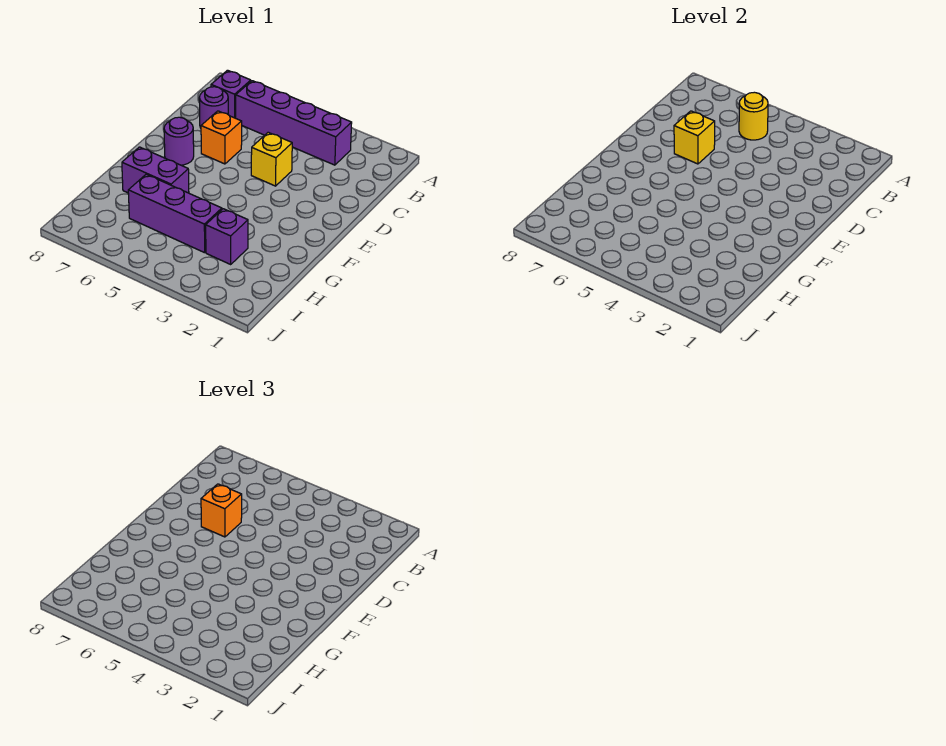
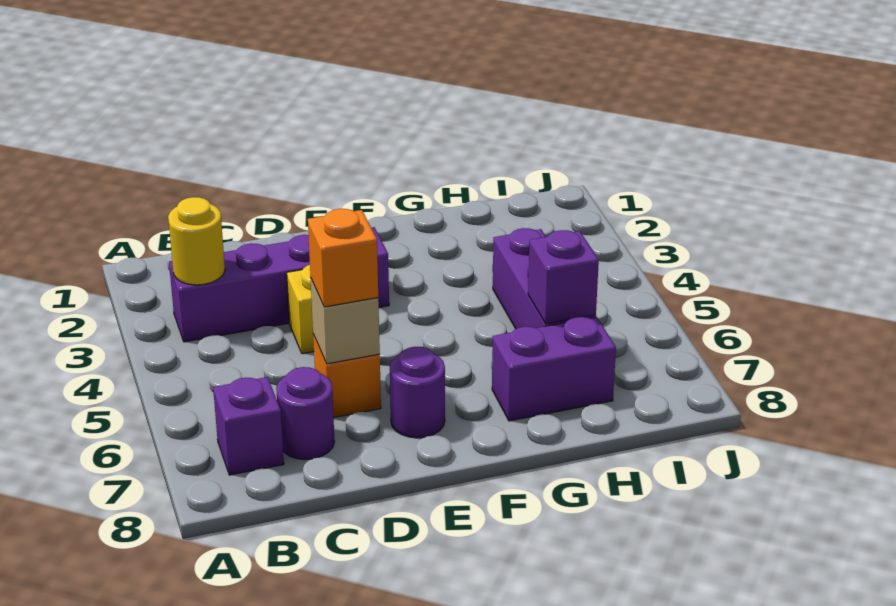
purple 1x4 brick [236,81,352,165] -> purple 1x4 brick turned to [169,227,389,342]
yellow 1x1 round brick [739,92,768,140] -> yellow 1x1 round brick moved to [168,197,225,285]
yellow 1x1 brick [674,111,715,164] -> tan 1x1 brick [311,279,380,364]
purple 1x2 brick [122,147,189,193] -> purple 1x2 brick turned to [492,317,616,421]
purple 1x1 brick [206,209,248,264] -> purple 1x1 brick moved to [528,230,599,324]

